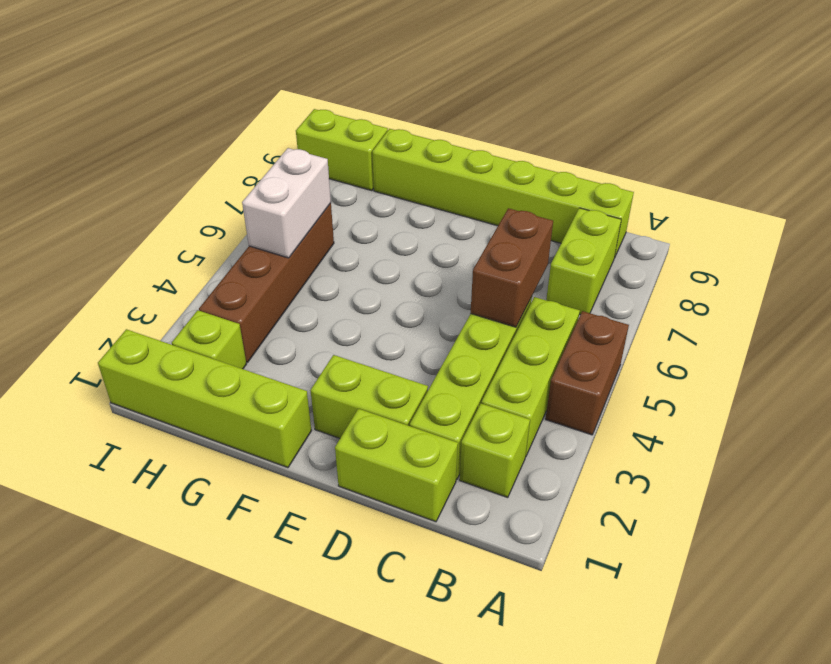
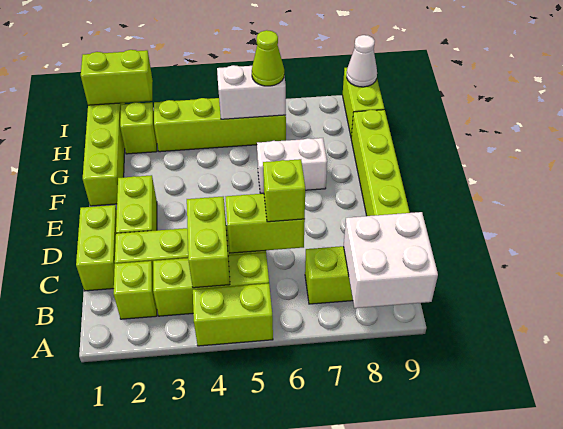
brown 1x2 brick [545,311,629,435] -> lime 1x2 brick [193,284,273,346]
none -> white 2x2 brick [344,212,438,308]
none -> lime 1x2 brick [187,197,230,288]
brown 1x2 brick [471,208,553,327] -> lime 1x2 brick [226,194,305,253]
none -> lime 1x1 brick [263,159,305,222]
none -> white 1x2 brick [257,138,327,194]
brown 1x4 brick [199,203,334,362] -> lime 1x4 brick [154,98,286,152]
none -> lime 1x1 cone [252,30,284,86]
none -> lime 1x2 brick [81,50,153,105]
none -> white 1x1 cone [347,35,377,87]

